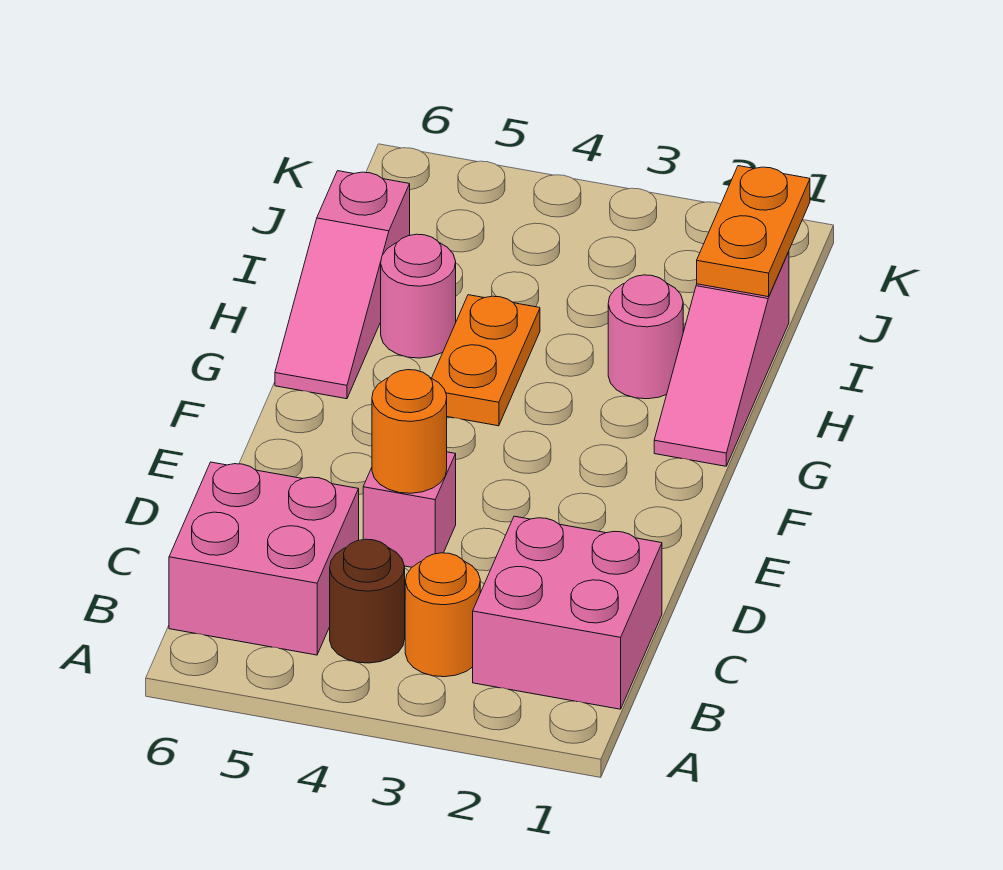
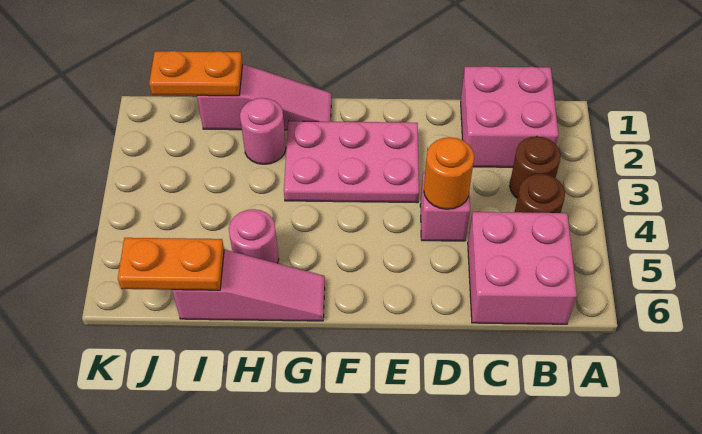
orange 1x1 round brick [405,553,480,677] -> brown 1x1 round brick [510,136,561,198]
none -> pink 2x3 plate [284,121,419,203]
orange 1x2 plate [432,295,540,426] -> orange 1x2 plate moved to [118,238,224,290]

